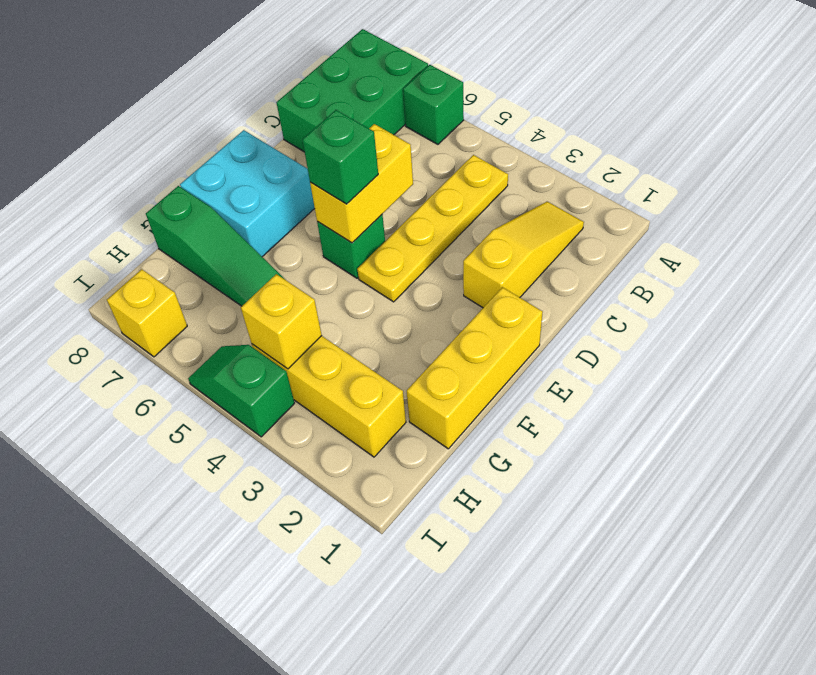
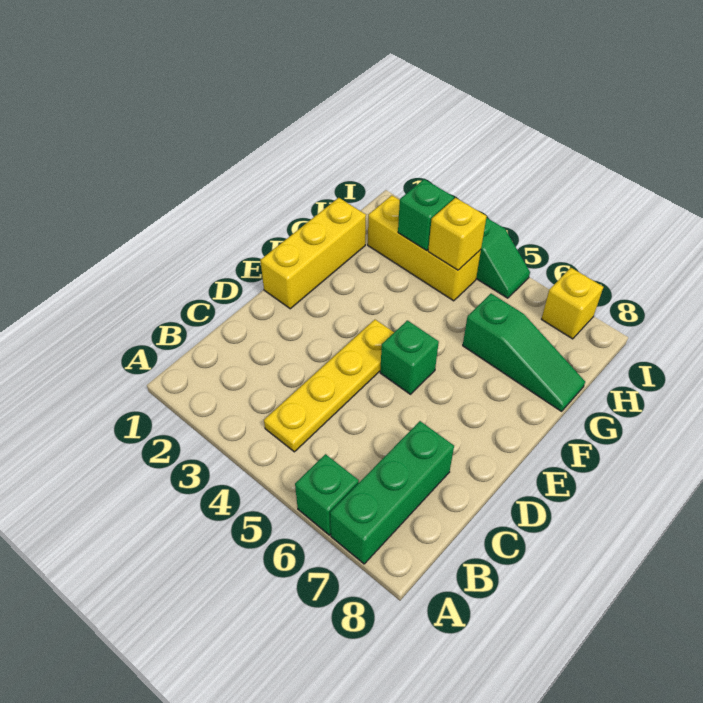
green 2x3 brick [276,29,428,152] -> green 1x3 brick [330,421,454,564]
yellow 1x3 slope [463,202,584,308] -> none
yellow 1x2 brick [310,124,413,243] -> none
green 1x1 brick [303,110,378,204] -> green 1x1 brick moved to [398,179,454,251]
cyan 2x2 brick [180,130,315,257] -> none
green 1x3 slope [146,186,284,306] -> green 1x3 slope turned to [463,294,585,411]

